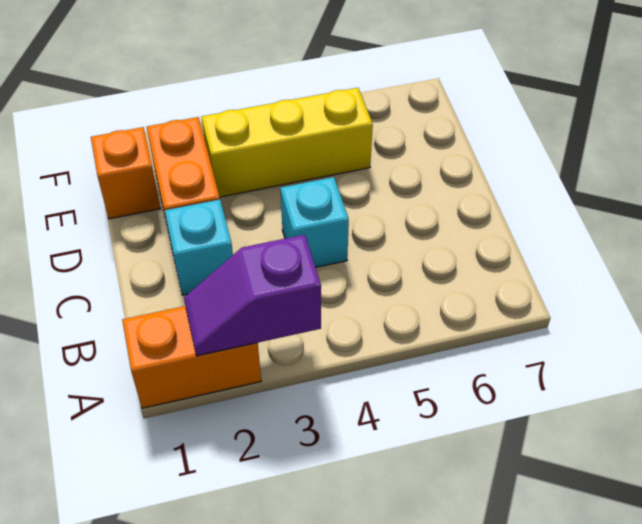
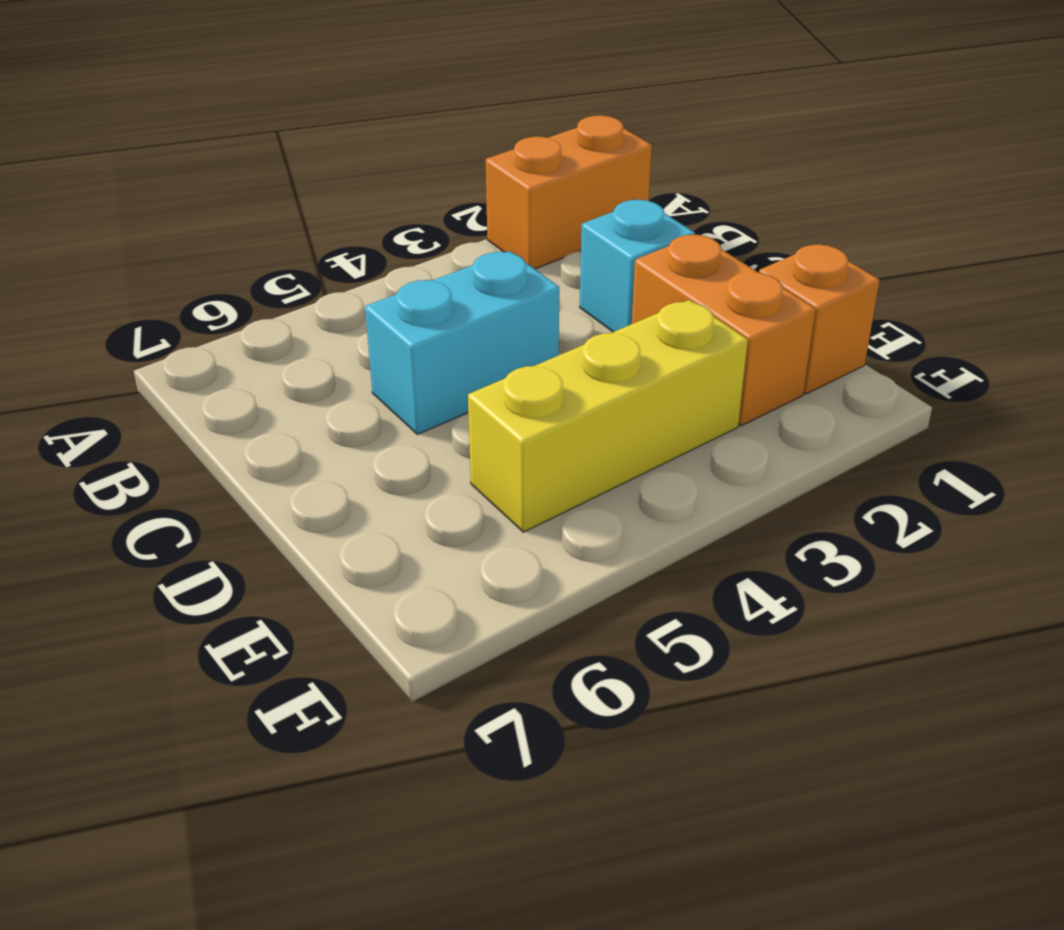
purple 1x2 slope [184,235,321,356] -> none
cyan 1x1 brick [280,177,349,267] -> cyan 1x2 brick [365,251,559,434]

